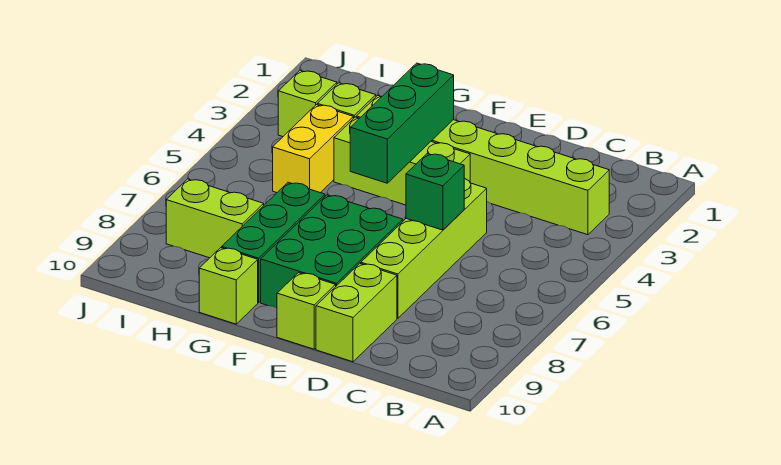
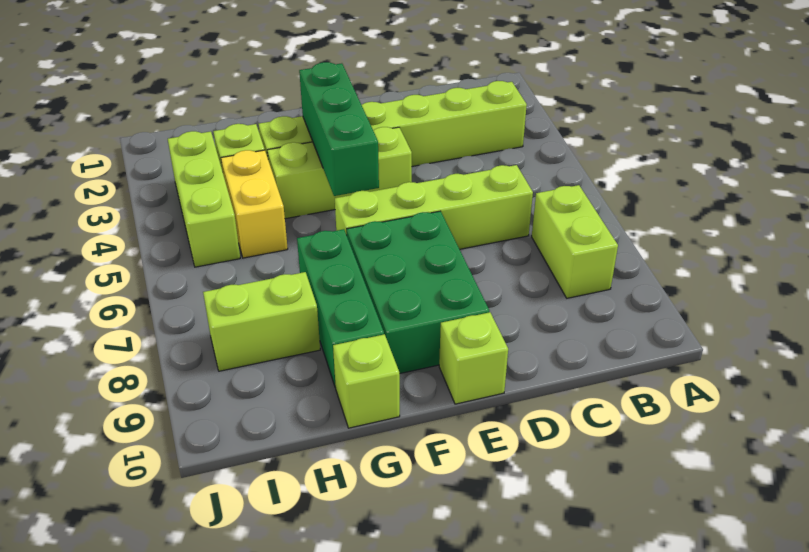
lime 1x4 brick [361,178,487,318] -> lime 1x4 brick turned to [335,165,533,249]
green 1x1 brick [406,153,464,230] -> none
lime 1x2 brick [316,264,397,362] -> lime 1x2 brick moved to [532,185,618,298]
lime 1x1 brick [278,70,337,137] -> lime 1x3 brick [168,131,240,267]

